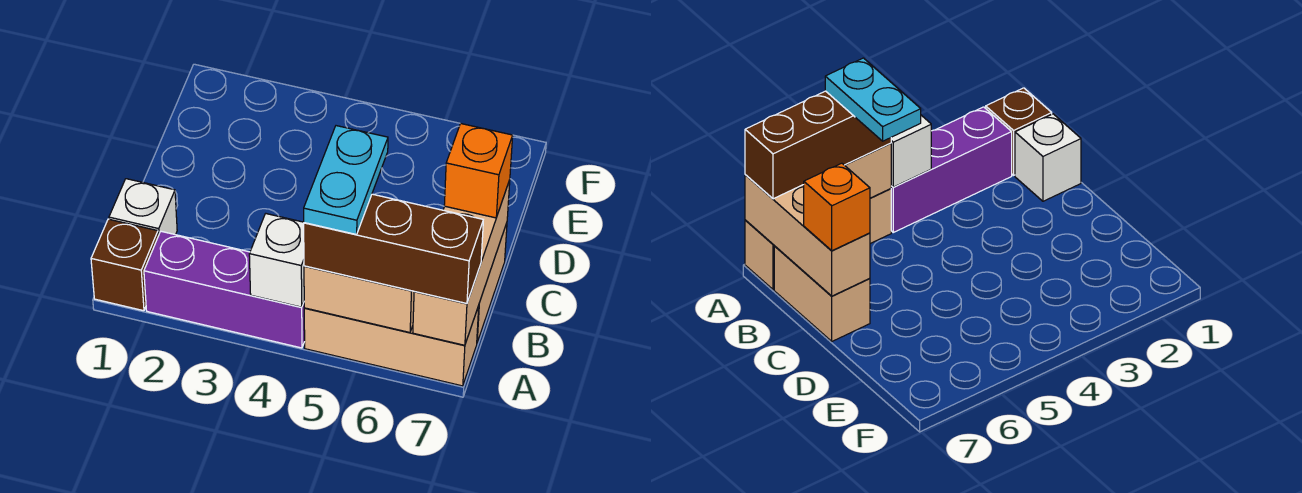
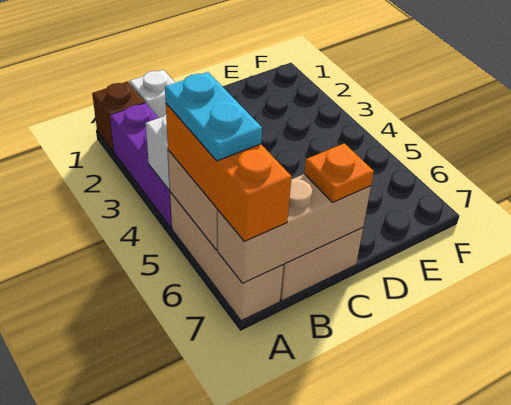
brown 1x3 brick [304,194,483,303] -> orange 1x3 brick [166,104,292,241]
cyan 1x2 plate [304,126,388,235] -> cyan 1x2 plate turned to [165,72,262,161]
orange 1x1 brick [444,124,513,218] -> orange 1x1 plate [304,143,374,202]

